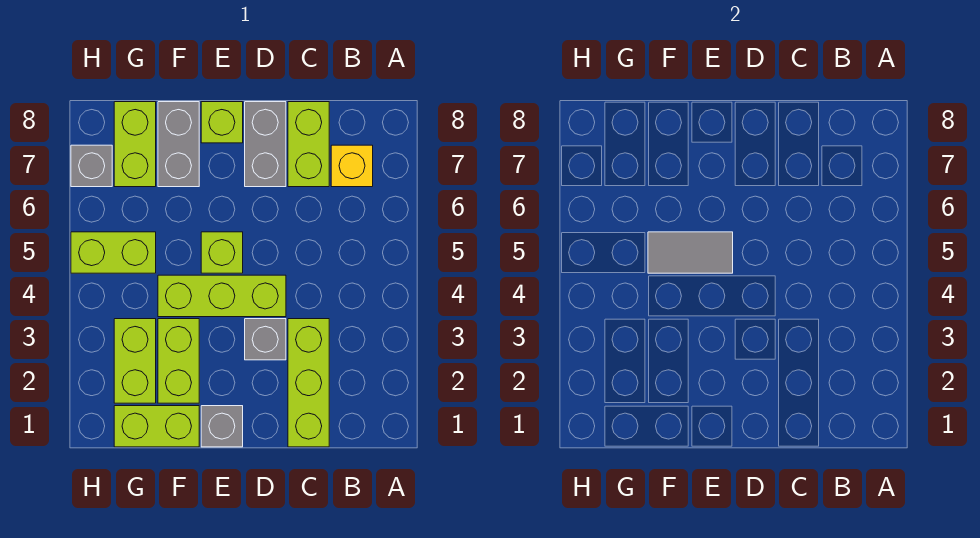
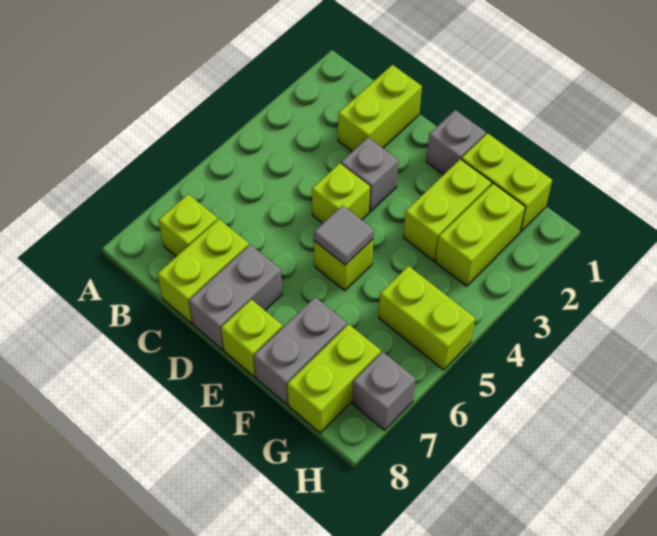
yellow 1x1 brick [331,145,373,187] -> lime 1x1 brick [159,194,218,256]
lime 1x3 brick [288,319,329,447] -> lime 1x2 brick [338,65,422,151]
lime 1x3 brick [158,275,286,317] -> lime 1x1 brick [312,163,370,223]
grey 1x2 tile [648,232,733,273] -> grey 1x1 tile [314,205,374,265]

